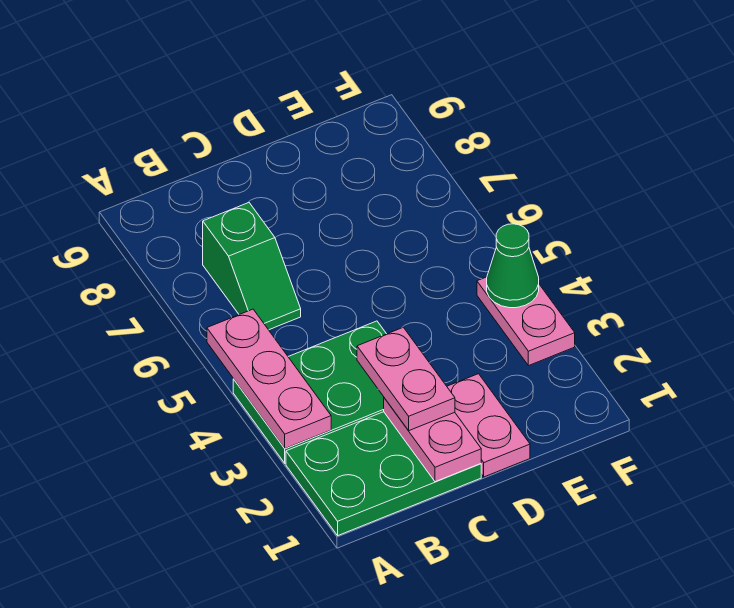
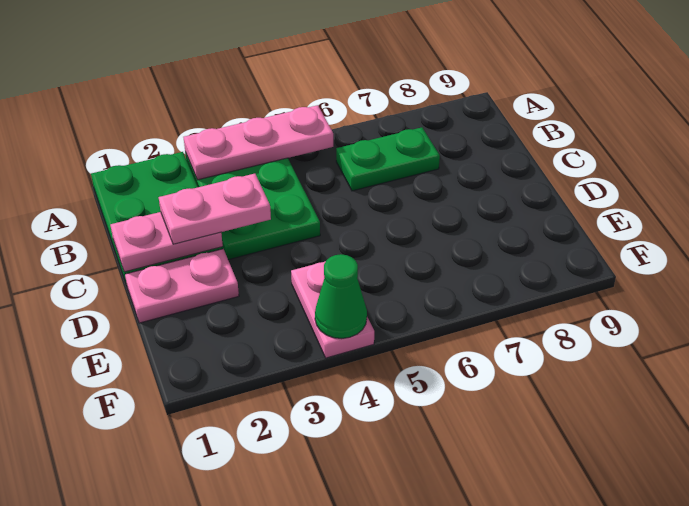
green 1x2 slope [203,203,301,330] -> green 1x2 plate [336,127,440,191]
pink 1x2 plate [477,277,575,366] -> pink 1x2 plate turned to [291,261,374,358]

